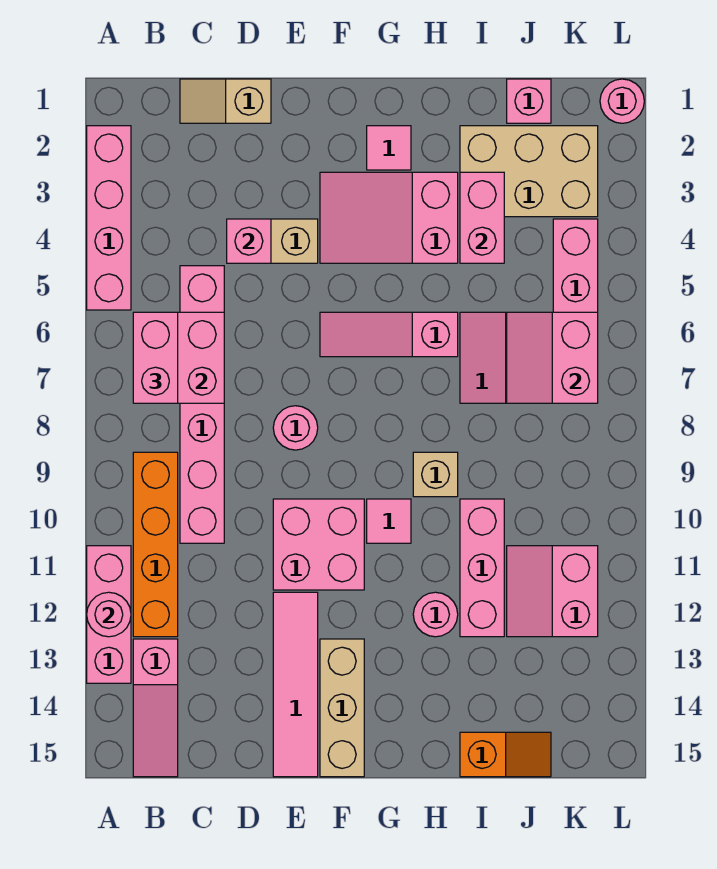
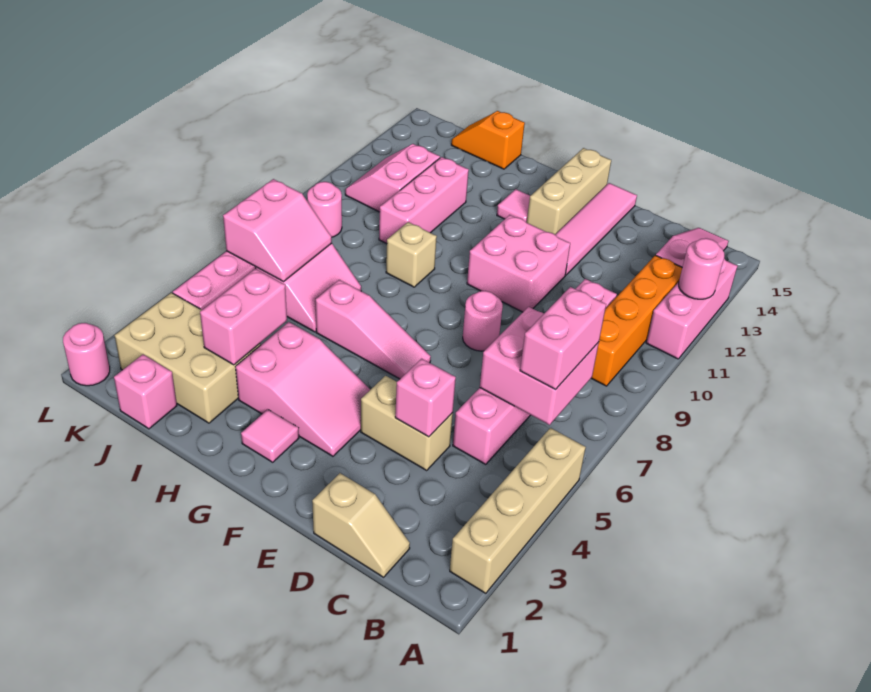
pink 1x4 brick [87,126,131,310] -> tan 1x4 brick [450,428,586,593]
pink 1x1 tile [367,499,411,543] -> pink 1x1 tile moved to [497,189,530,222]
pink 1x1 round brick [413,592,458,637] -> pink 1x1 round brick moved to [307,182,342,237]
pink 2x2 slope [507,546,598,637] -> pink 2x2 slope turned to [345,144,440,212]

